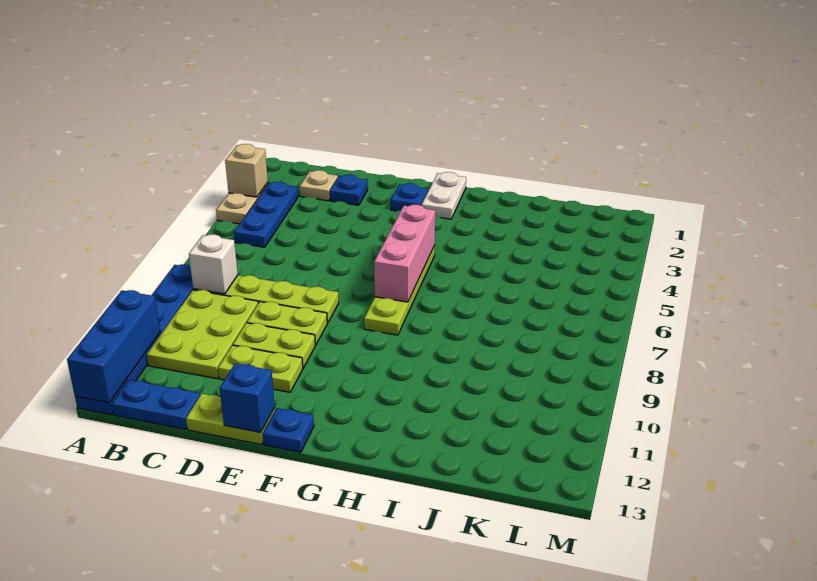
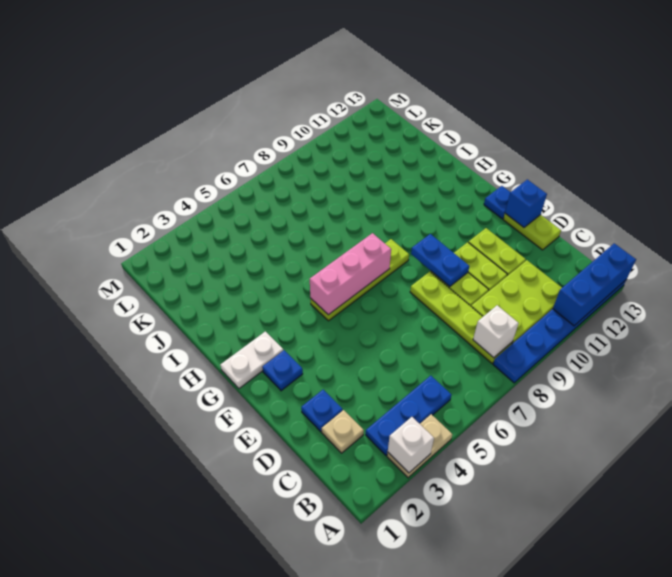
tan 1x1 brick [225,144,268,197] -> white 1x1 brick [388,417,434,473]
blue 1x2 plate [112,380,200,430] -> blue 1x2 plate moved to [411,234,469,287]

